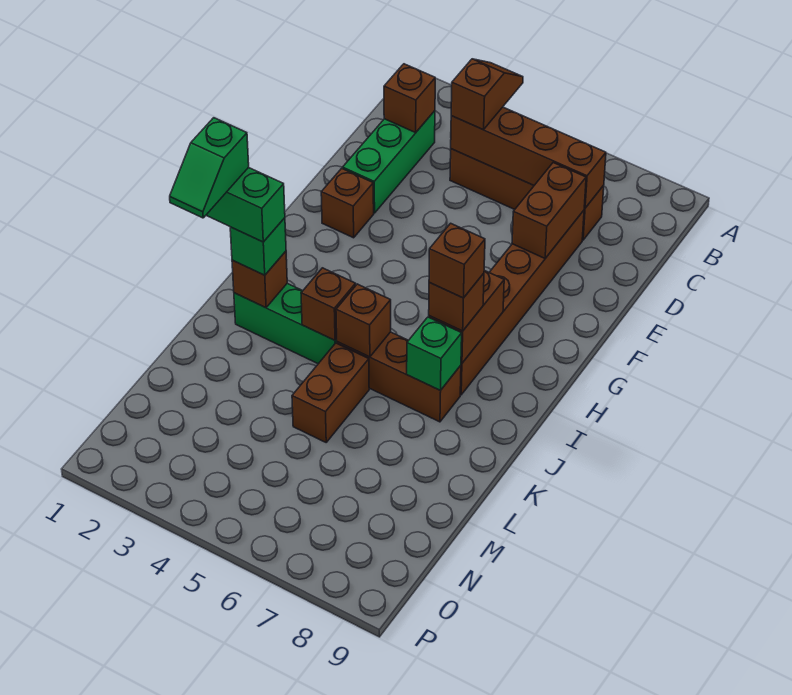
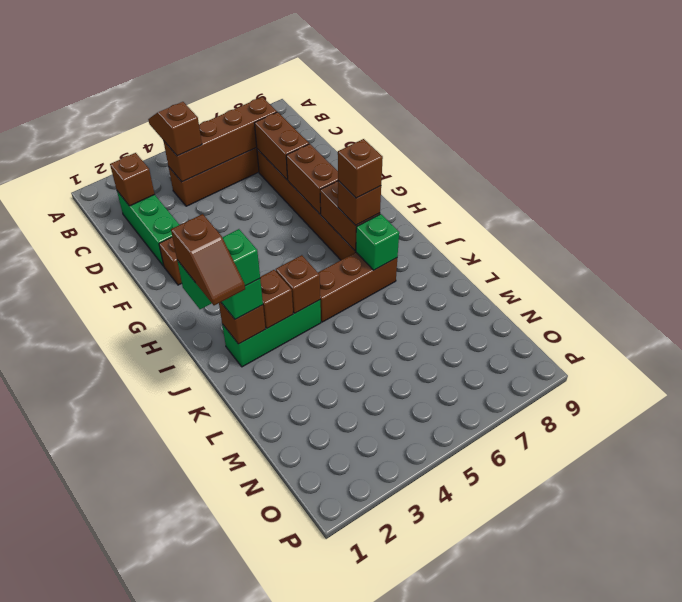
green 1x2 slope [170,118,249,218] -> brown 1x2 slope [171,214,245,305]
brown 1x1 brick [336,284,391,357] -> brown 1x1 brick moved to [260,270,293,328]
brown 1x2 brick [292,343,369,442] -> brown 1x2 brick moved to [286,144,338,214]

